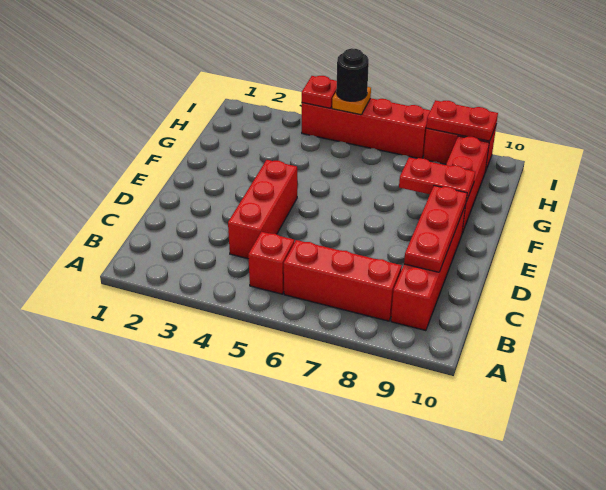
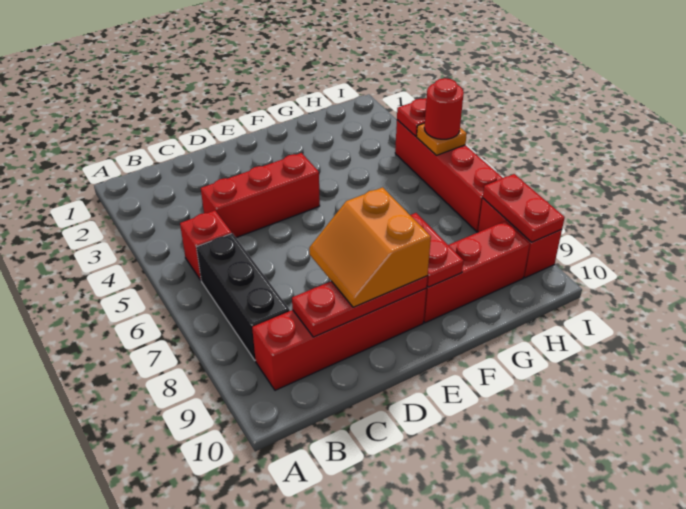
red 1x3 brick [284,240,402,321] -> black 1x3 brick [197,233,290,360]
none -> orange 2x2 slope [309,187,431,307]
black 1x1 round brick [336,48,369,101] -> red 1x1 round brick [424,78,464,139]

